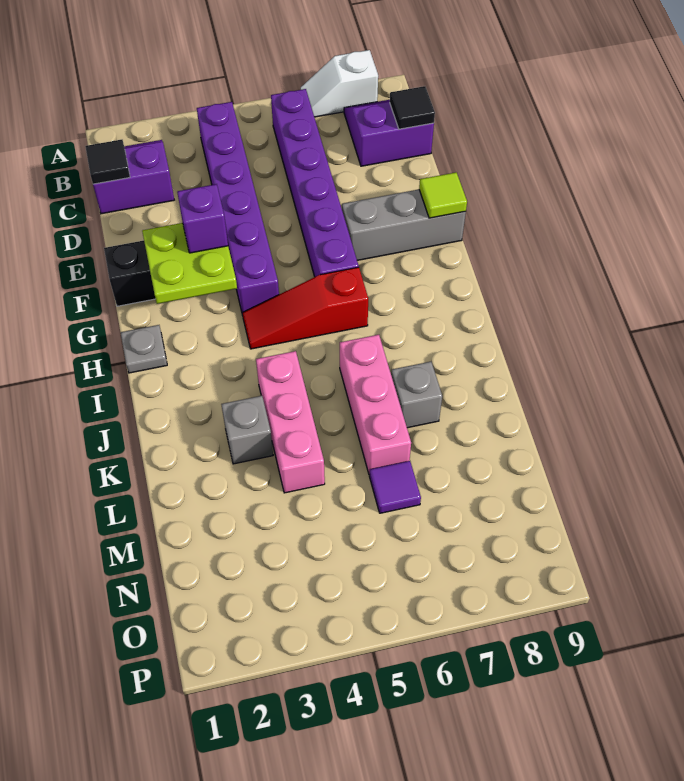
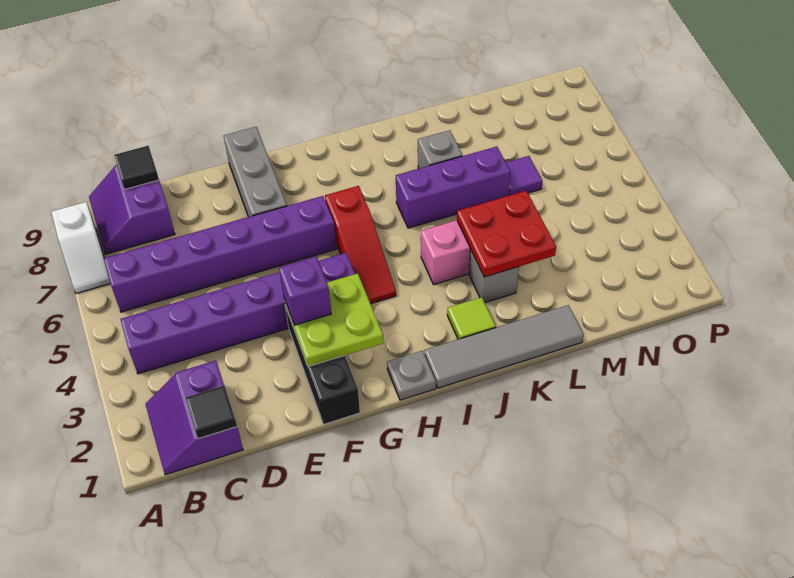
lime 1x1 tile [419,172,467,218] -> lime 1x1 tile moved to [447,297,496,339]
none -> grey 1x4 tile [425,305,584,388]
pink 1x3 brick [340,335,411,475] -> purple 1x3 brick [396,147,510,228]
none -> red 2x2 plate [457,191,556,277]

